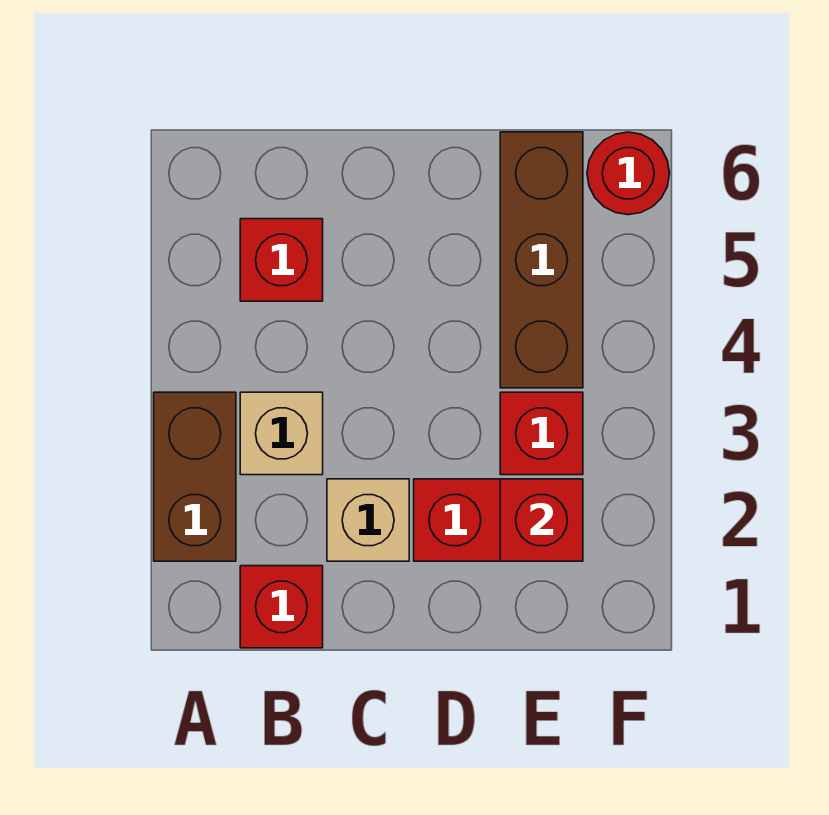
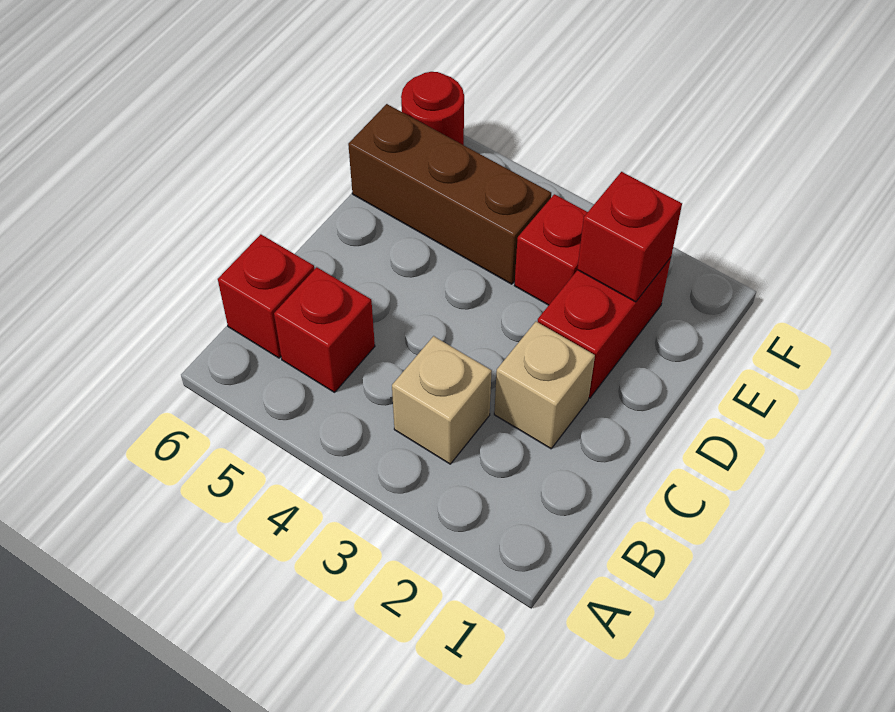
brown 1x2 brick [154,392,236,561] -> none
red 1x1 brick [240,566,323,648] -> red 1x1 brick moved to [218,234,314,358]

